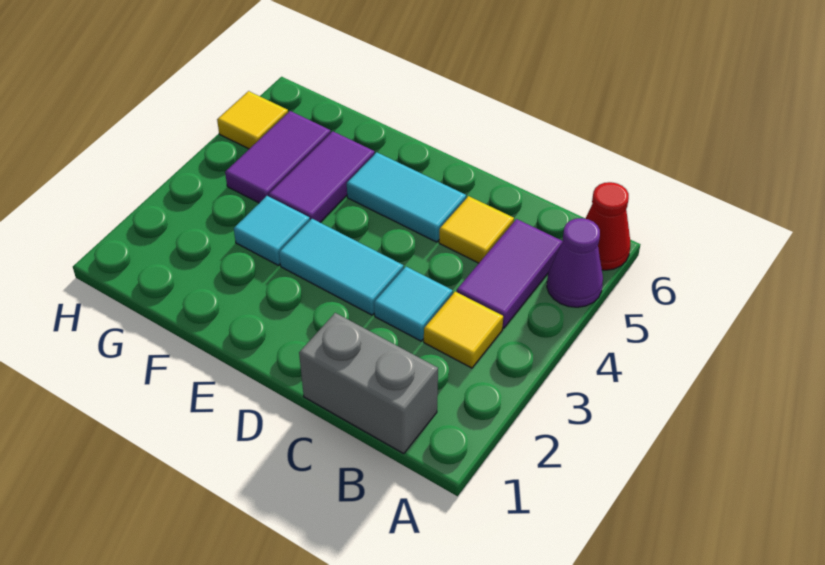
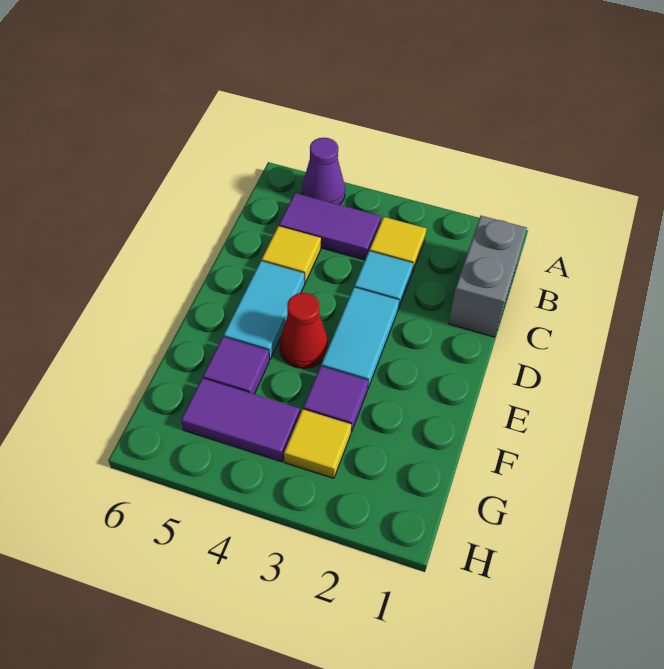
red 1x1 cone [585,182,630,270] -> red 1x1 cone moved to [279,293,328,368]
cyan 1x1 tile [234,196,310,265] -> purple 1x1 tile [303,366,368,432]
purple 1x2 tile [269,131,375,222] -> purple 1x1 tile [203,337,269,394]
yellow 1x1 tile [217,91,288,149] -> yellow 1x1 tile moved to [284,409,351,478]

